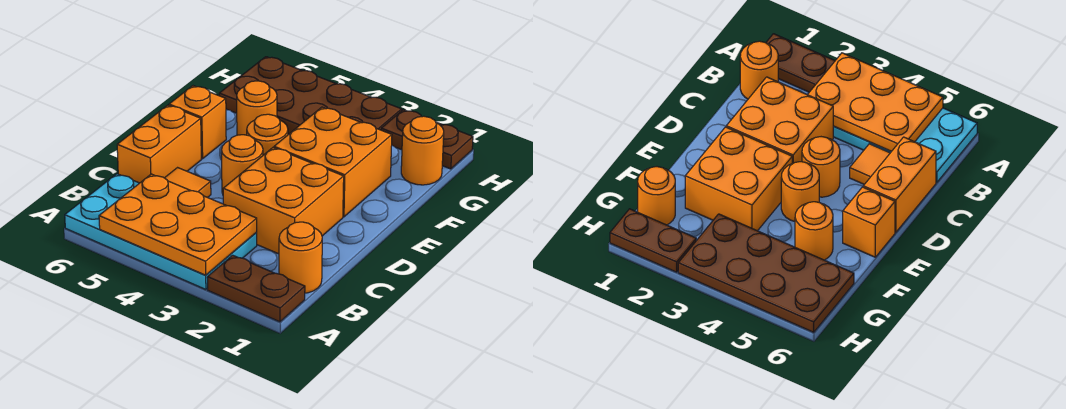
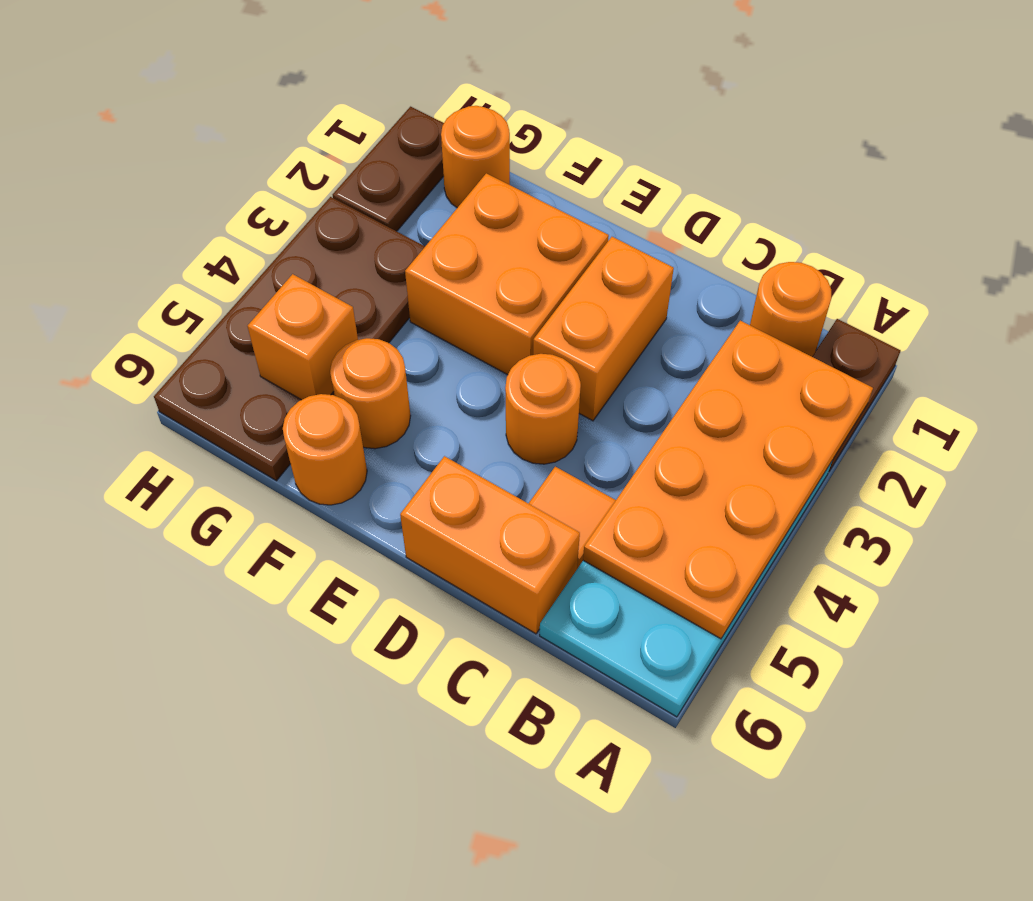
orange 2x3 plate [99,174,257,275] -> orange 2x4 plate [583,321,873,639]
orange 2x2 brick [223,148,344,254] -> orange 1x2 brick [533,237,674,421]
orange 1x1 round brick [247,114,288,155] -> orange 1x1 round brick moved to [283,394,367,505]
orange 1x1 brick [169,86,226,159] -> orange 1x1 brick moved to [248,274,358,400]

